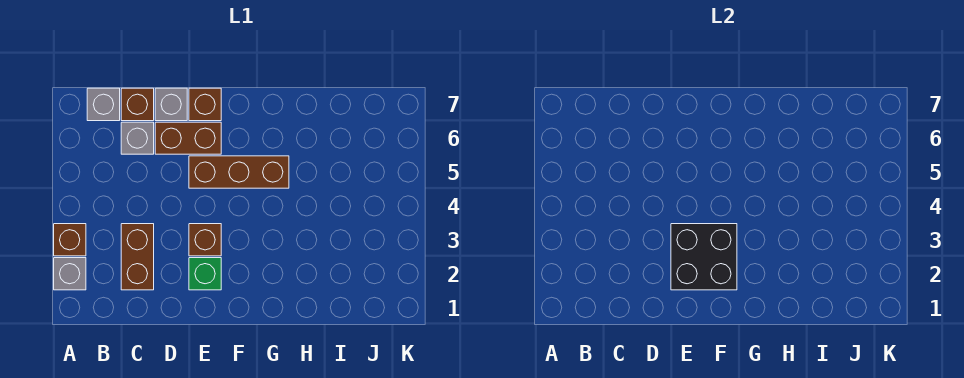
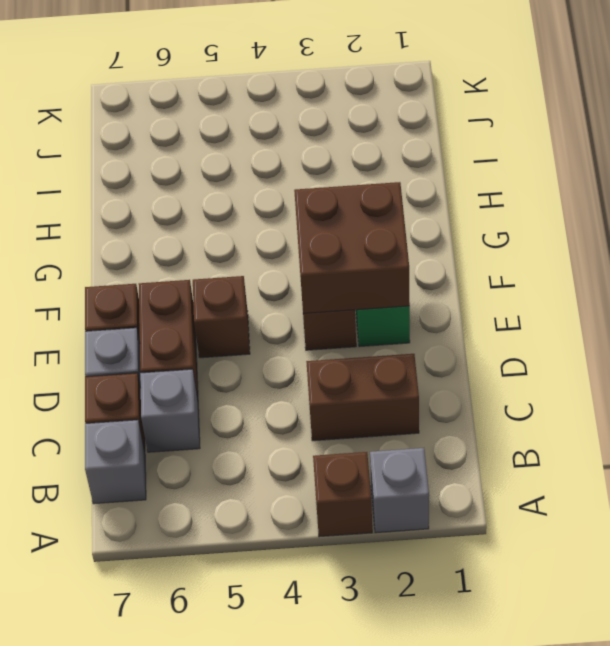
black 2x2 brick [671,224,737,290] -> brown 2x2 brick [294,182,410,313]
brown 1x3 brick [189,156,289,188] -> brown 1x1 brick [193,276,250,358]

